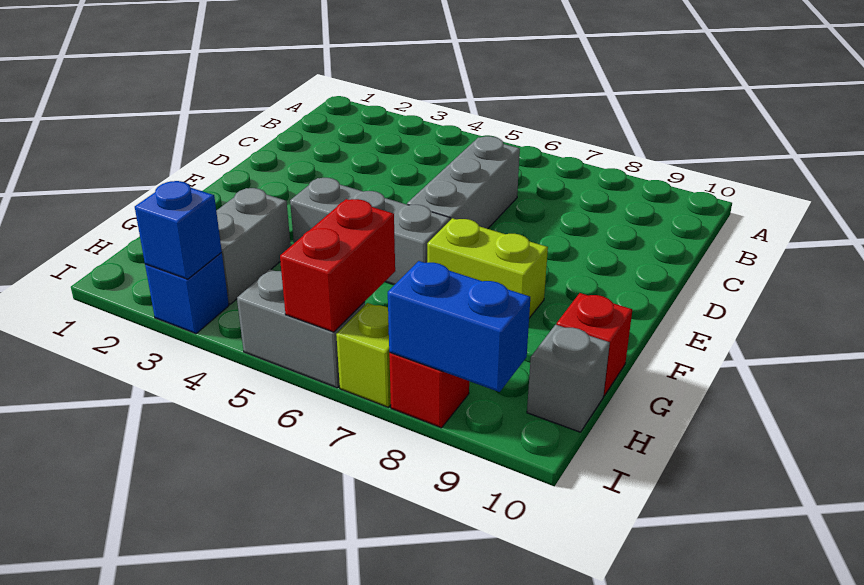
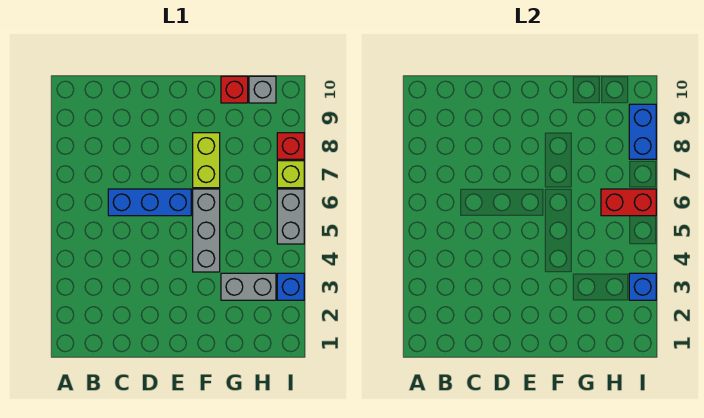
grey 1x3 brick [407,136,520,229] -> blue 1x3 brick [108,189,191,216]

